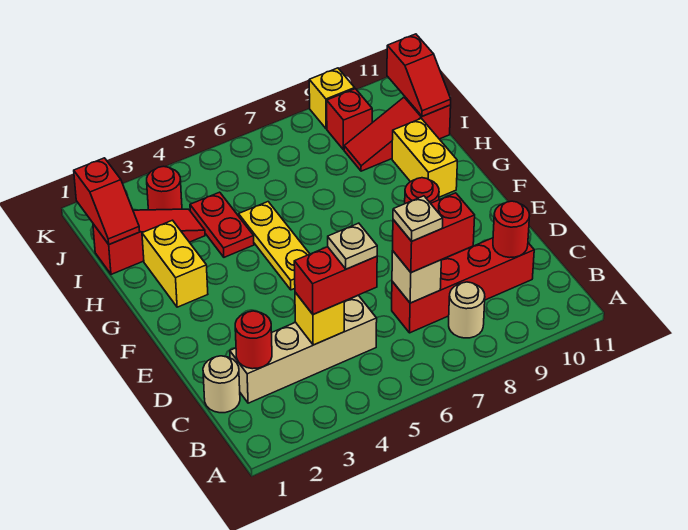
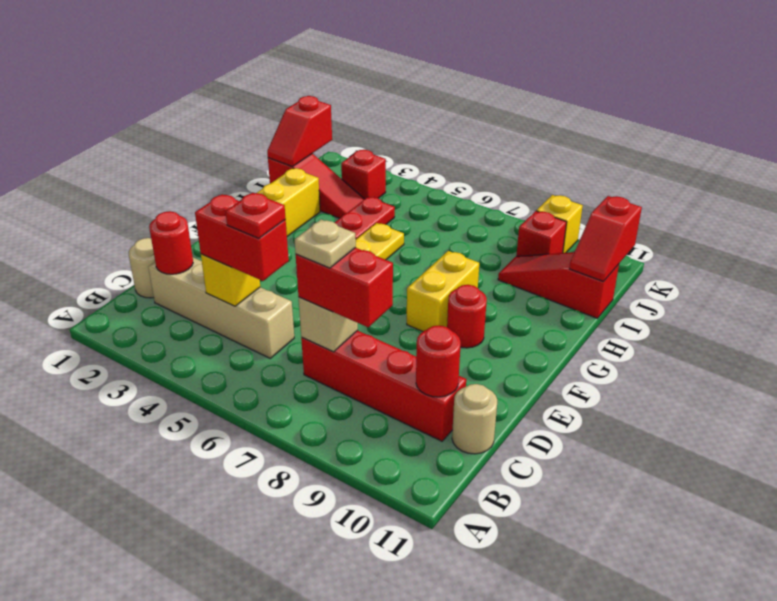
tan 1x1 round brick [449,282,485,338] -> tan 1x1 round brick moved to [452,384,497,454]
tan 1x1 plate [328,223,377,269] -> red 1x1 plate [225,193,286,239]
yellow 1x2 brick [392,118,457,197] -> yellow 1x2 brick moved to [407,251,479,332]
red 1x1 round brick [147,166,182,210] -> red 1x1 brick [341,150,386,199]

